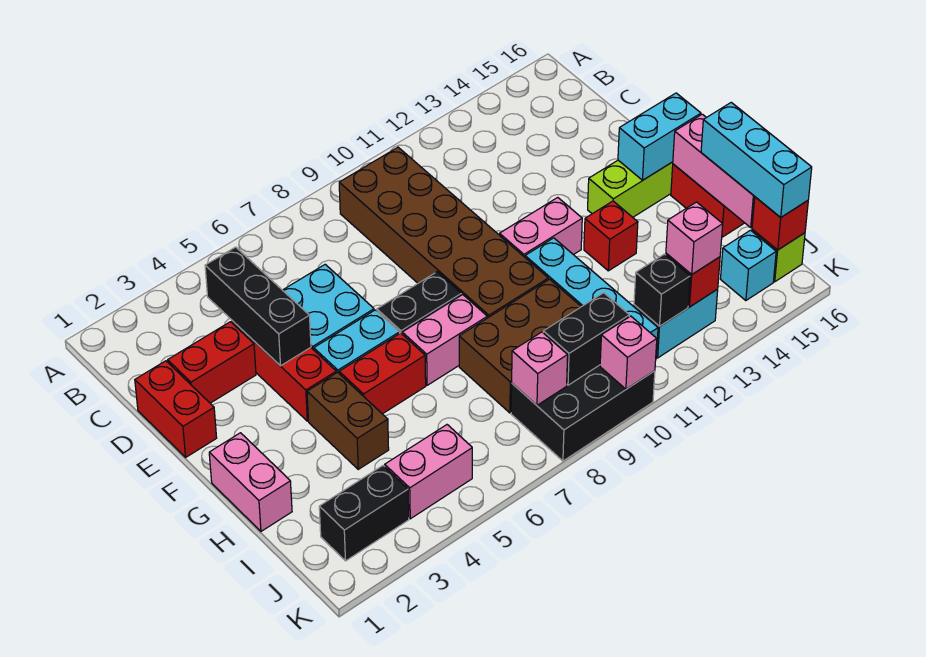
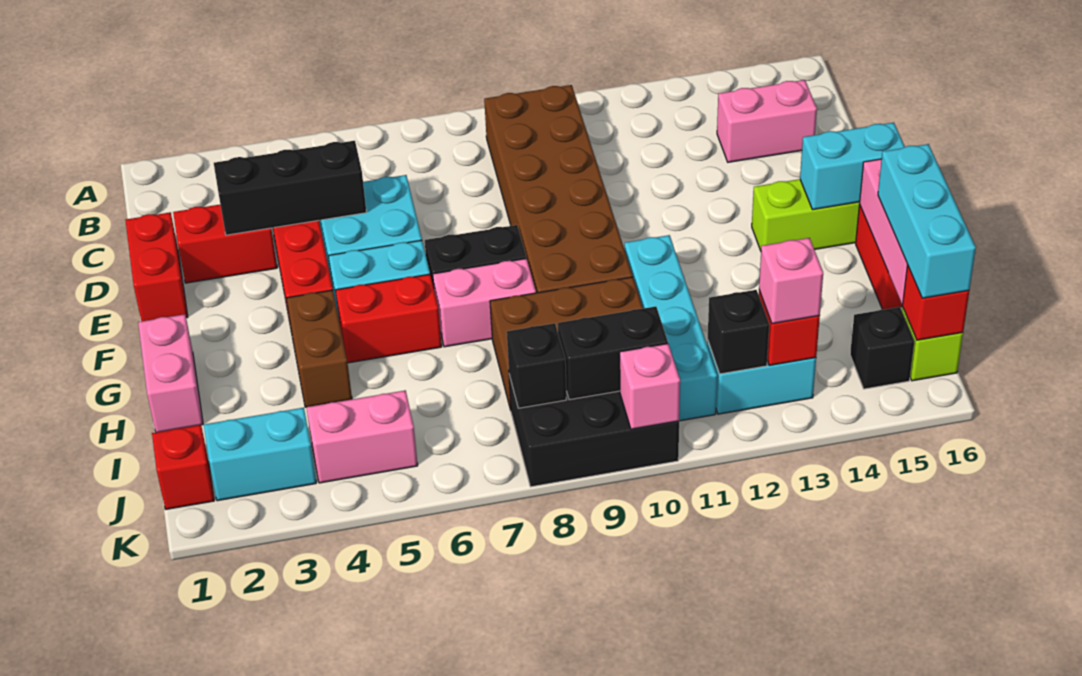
black 1x3 brick [205,247,311,366] -> black 1x3 brick turned to [214,141,366,235]
pink 1x2 brick [499,197,582,257] -> pink 1x2 brick moved to [717,80,817,162]
red 1x1 brick [584,201,638,271] -> red 1x1 brick moved to [152,425,214,509]
black 1x2 brick [319,466,409,561] -> cyan 1x2 brick [204,408,316,501]
pink 1x1 brick [512,332,568,405] -> black 1x1 brick [507,323,567,408]
cyan 1x1 brick [721,230,776,301] -> black 1x1 brick [850,307,914,389]

